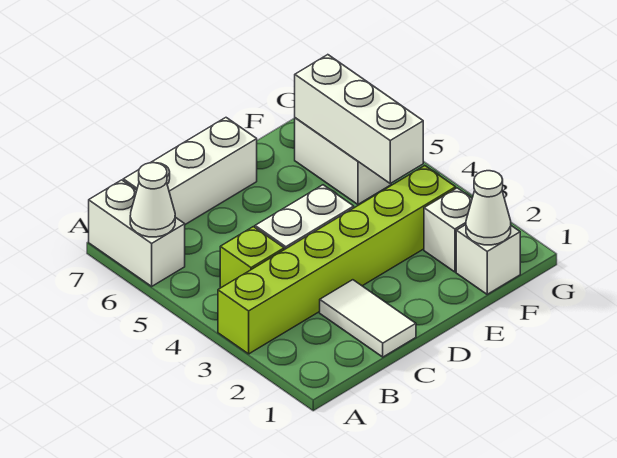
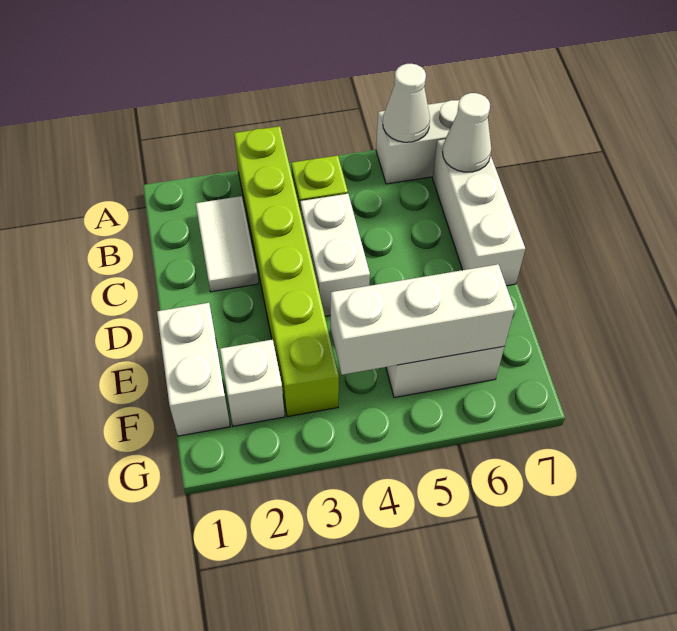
white 1x2 tile [320,280,416,357] -> white 1x2 tile turned to [196,196,258,292]
white 1x1 brick [456,225,520,294] -> white 1x2 brick [157,303,230,436]
white 1x1 cone [466,171,511,245] -> white 1x1 cone moved to [443,93,491,172]

